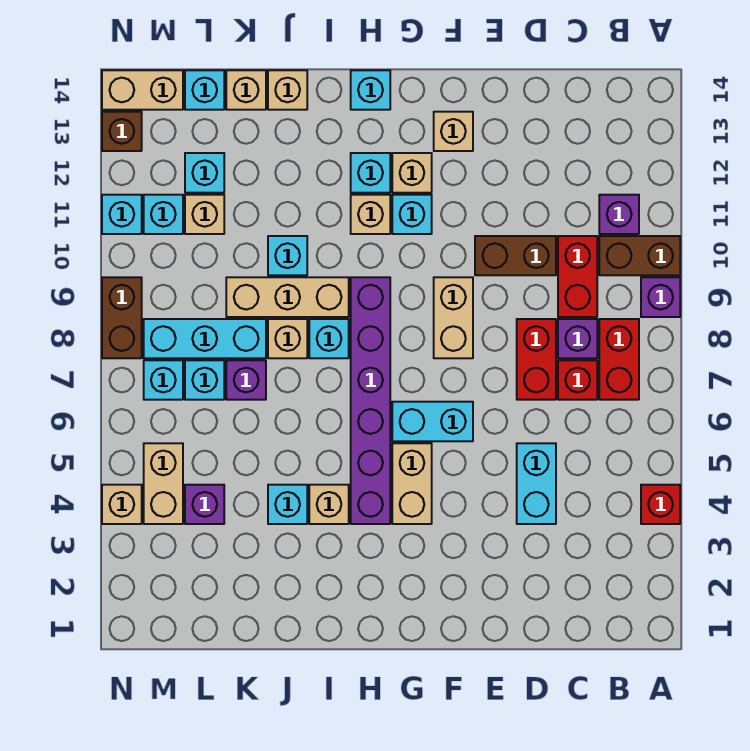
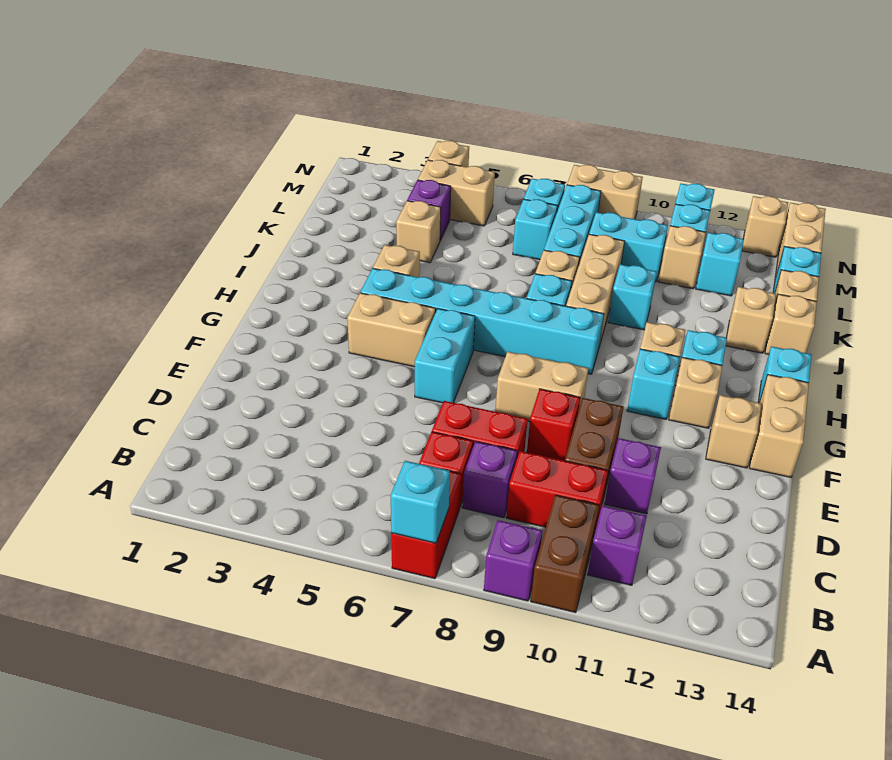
red 1x1 brick [641,485,680,524] -> red 1x1 brick moved to [527,389,580,461]
red 1x2 brick [599,319,639,400] -> red 1x2 brick turned to [391,471,461,579]
cyan 1x2 brick [517,443,556,524] -> cyan 1x2 brick moved to [589,212,668,282]
none -> tan 1x2 brick [750,374,809,477]
purple 1x6 brick [351,277,390,524] -> cyan 1x6 brick [360,268,604,374]
cyan 1x1 brick [268,485,307,524] -> cyan 1x1 brick moved to [391,461,450,543]
none -> tan 1x1 brick [726,287,776,353]
none -> tan 1x1 brick [396,201,441,263]
purple 1x1 brick [226,360,266,400] -> purple 1x1 brick moved to [605,438,661,514]
brown 1x2 brick [102,277,142,358] -> tan 1x2 brick [567,165,643,219]
brown 1x1 brick [102,112,142,151] -> tan 1x1 brick [742,196,788,257]

